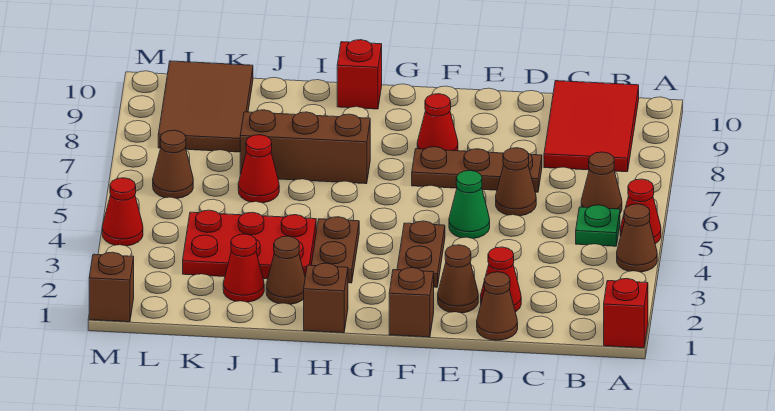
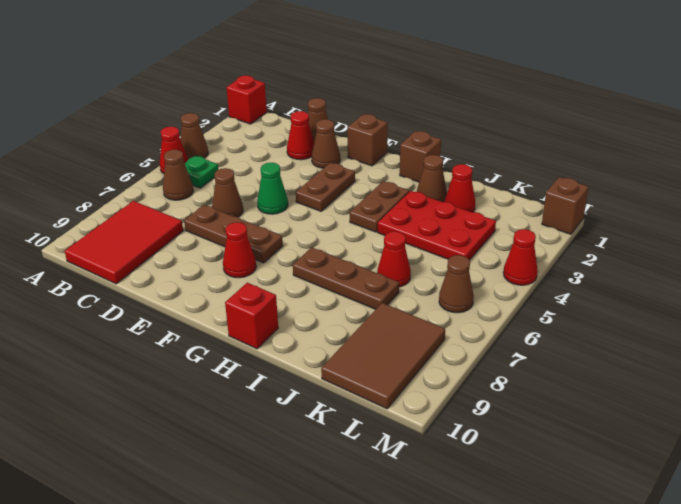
brown 1x3 brick [240,110,370,184] -> brown 1x3 plate [293,247,399,309]

